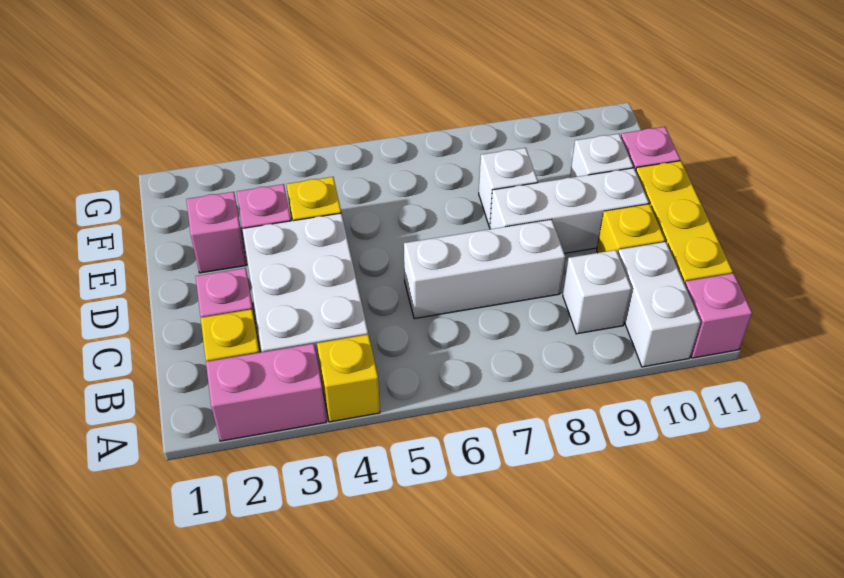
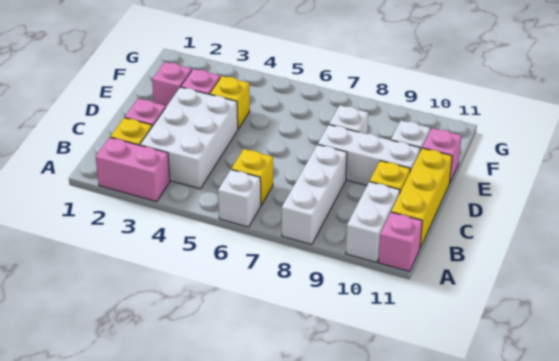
yellow 1x1 brick [317,334,380,422] -> yellow 1x1 brick moved to [231,149,273,205]
white 1x1 brick [563,250,631,334] -> white 1x1 brick moved to [218,170,261,227]
white 1x3 brick [404,219,565,319] -> white 1x3 brick turned to [282,144,347,245]

